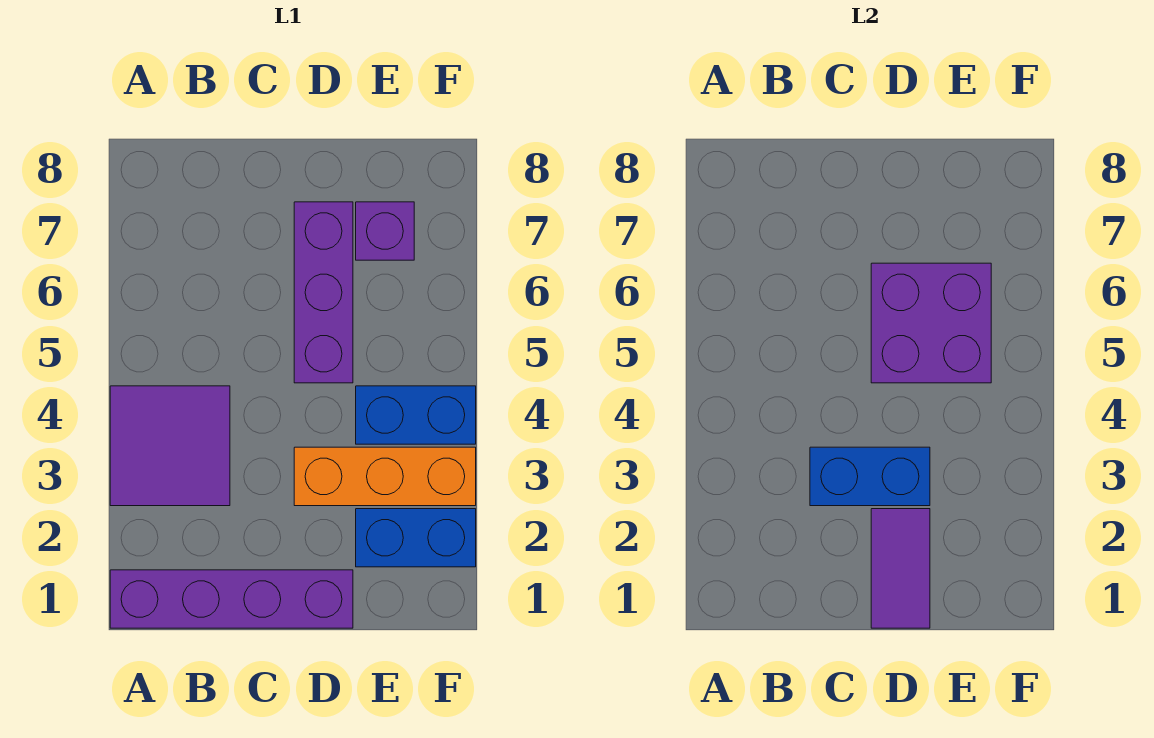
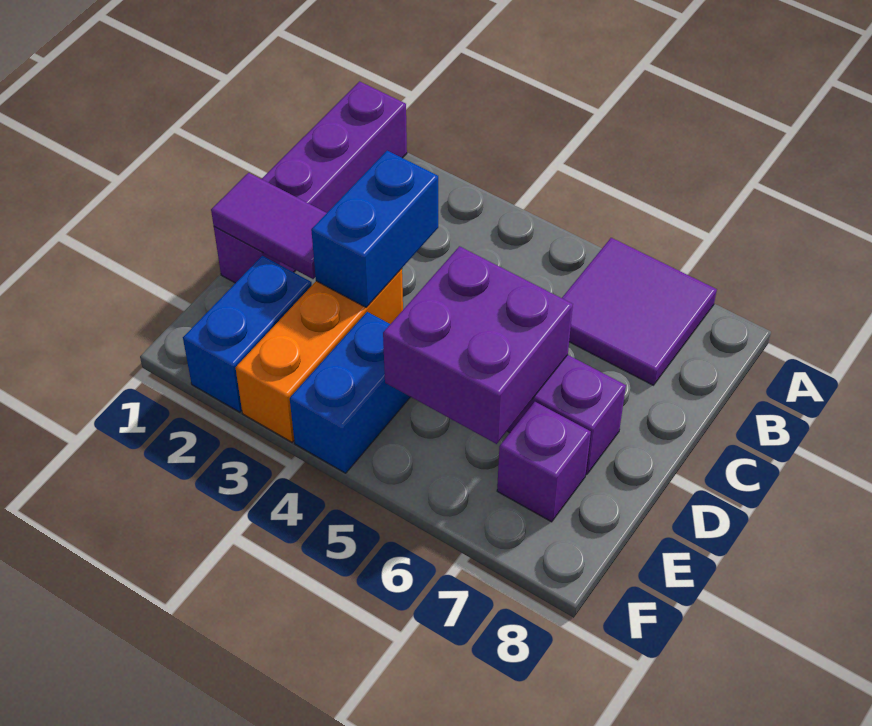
purple 2x2 tile [110,386,230,506] -> purple 2x2 tile moved to [562,238,717,385]

